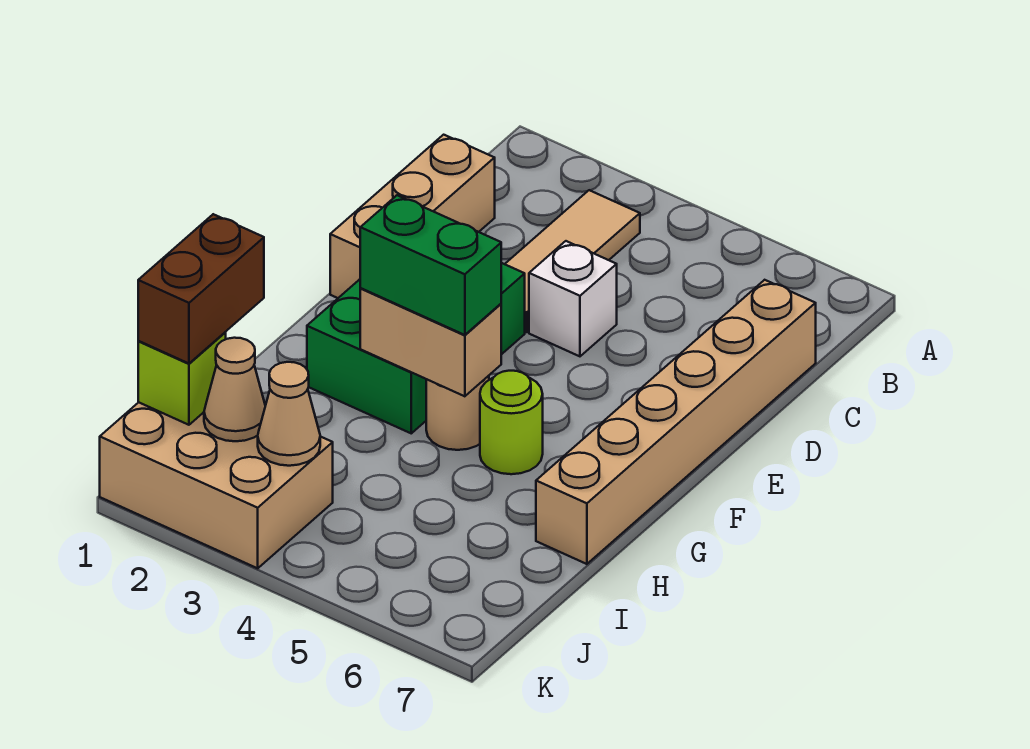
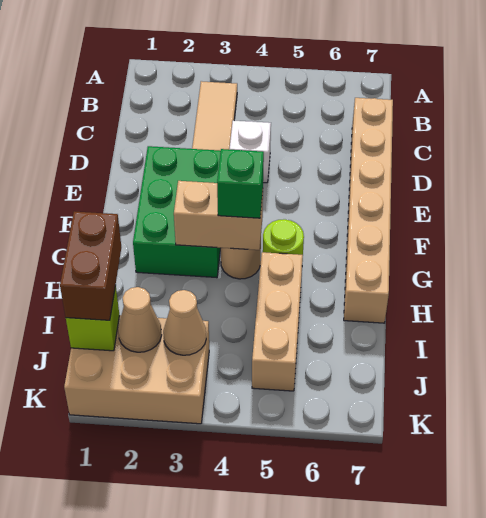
tan 1x3 brick [330,135,495,298] -> tan 1x3 brick moved to [252,252,303,391]
green 1x2 brick [360,195,501,335] -> green 1x1 brick [217,149,264,218]

